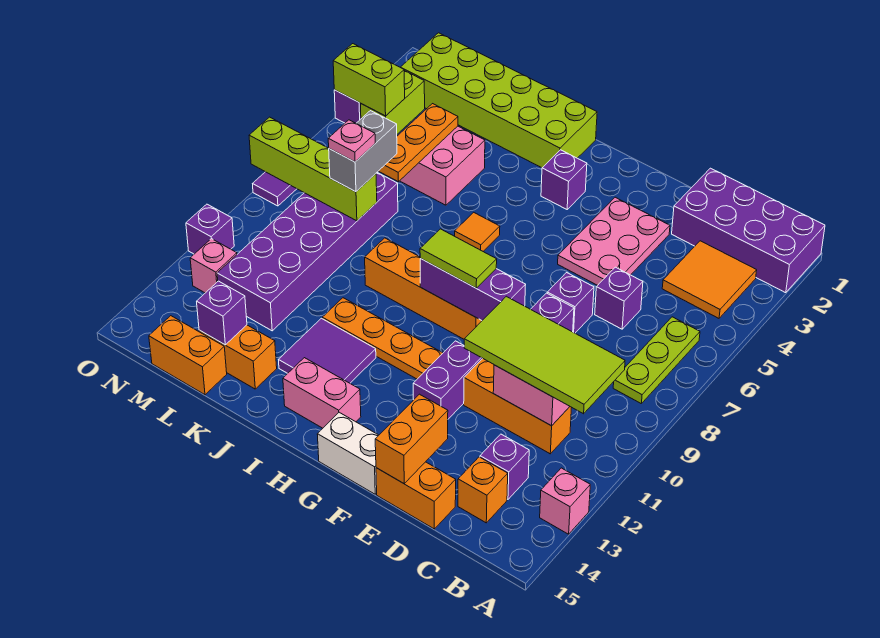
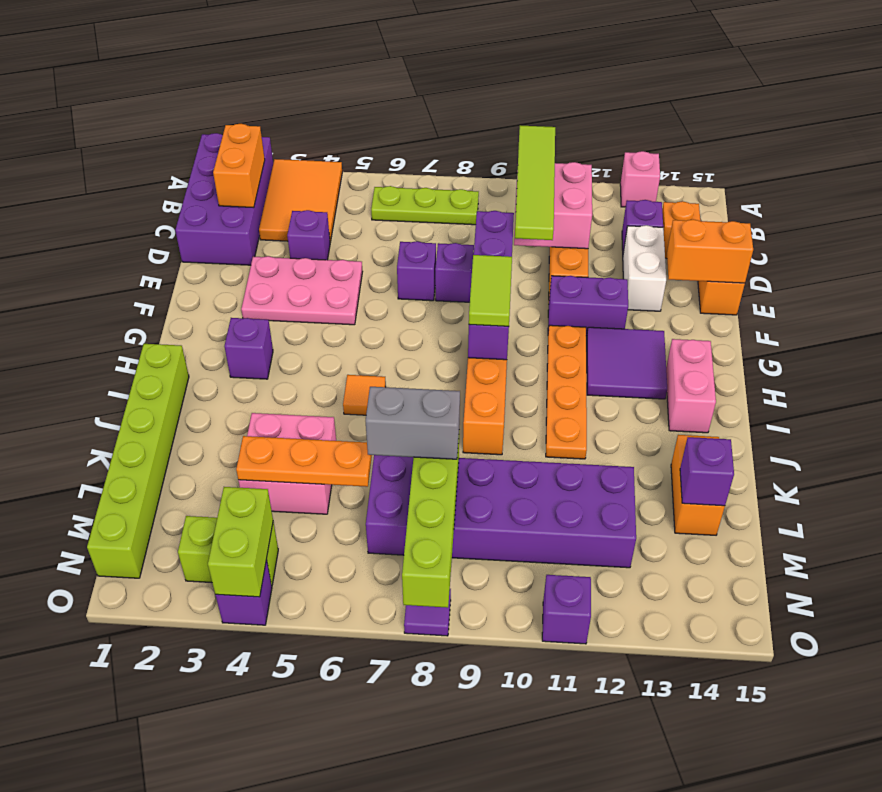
orange 2x2 tile [662,241,757,318] -> orange 2x3 tile [259,159,342,242]
lime 2x4 tile [464,296,625,414] -> lime 1x4 tile [515,125,555,240]
purple 1x1 brick [595,267,643,329] -> purple 1x1 brick moved to [287,210,330,260]
purple 1x3 brick [420,258,526,320] -> purple 1x4 brick [468,211,514,360]
white 1x2 brick [317,412,379,494] -> white 1x2 brick moved to [623,225,666,311]
lime 2x6 brick [401,33,597,168] -> lime 1x6 brick [87,344,189,578]
purple 2x2 tile [279,318,376,383] -> purple 2x2 tile moved to [587,327,667,399]
pink 1x1 plate [328,120,375,162] -> none
orange 1x2 brick [149,316,227,395] -> orange 1x2 brick moved to [213,124,265,208]
pink 1x1 brick [190,239,237,293] -> none

